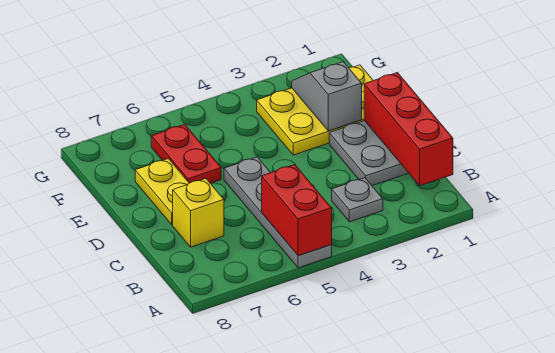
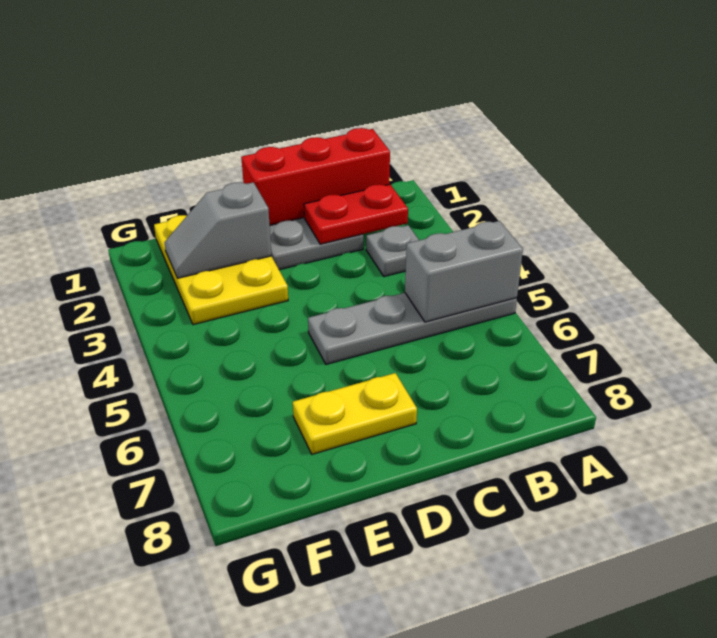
red 1x2 brick [262,165,332,256] -> grey 1x2 brick [405,221,523,322]
yellow 1x1 brick [173,179,224,247] -> none
red 1x2 plate [151,124,221,183] -> red 1x2 plate moved to [304,184,408,244]

